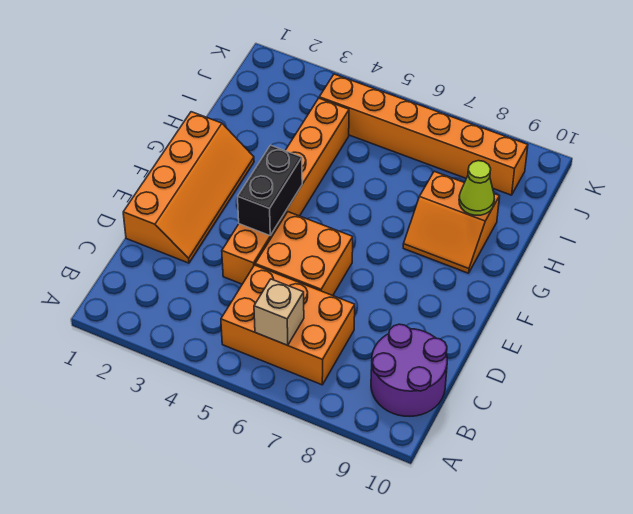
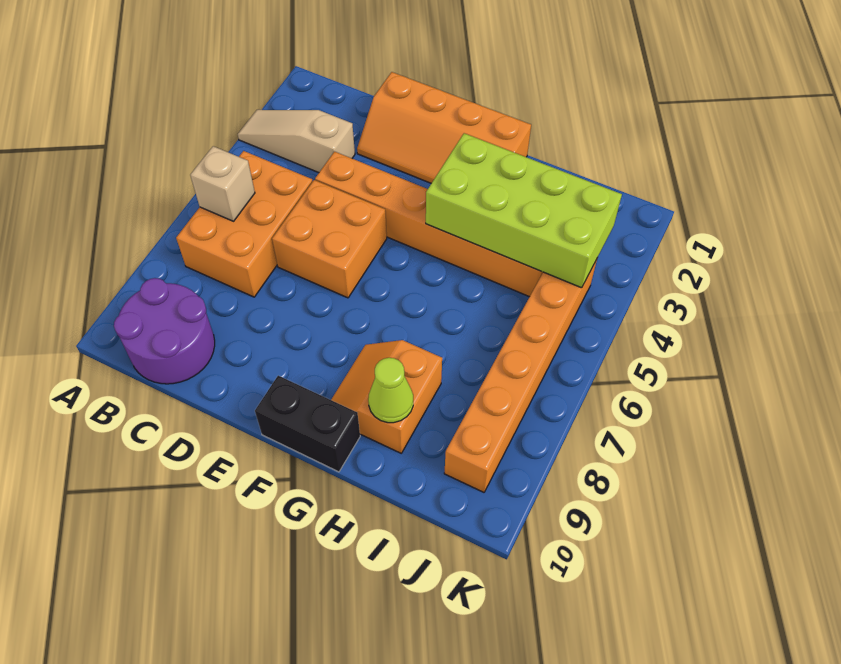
none -> tan 1x3 slope [238,110,355,173]
black 1x2 brick [238,145,302,235] -> black 1x2 brick moved to [255,376,360,472]
none -> lime 2x4 brick [426,133,622,288]

